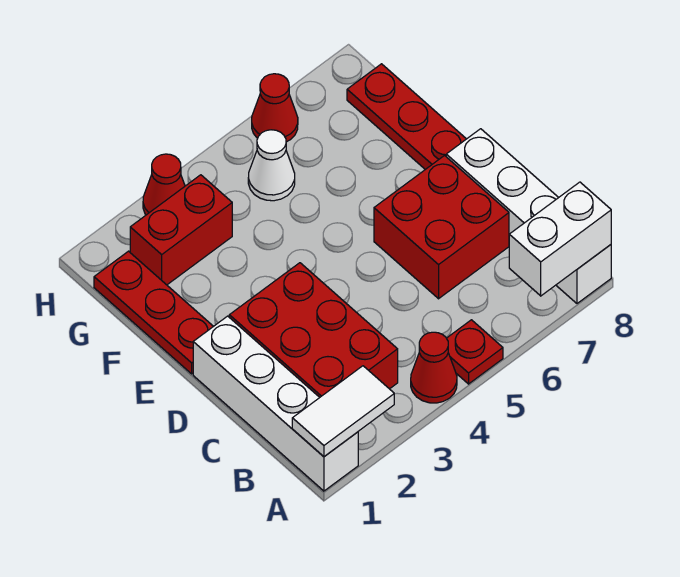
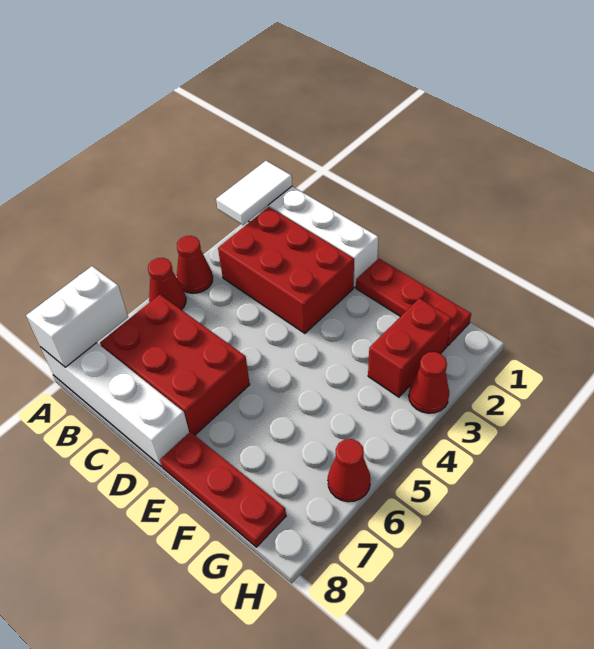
red 1x1 plate [447,320,503,384] -> red 1x1 cone [148,258,186,310]
red 2x2 brick [374,156,509,299] -> red 2x3 brick [100,295,250,435]
white 1x1 cone [248,130,295,201] -> none

